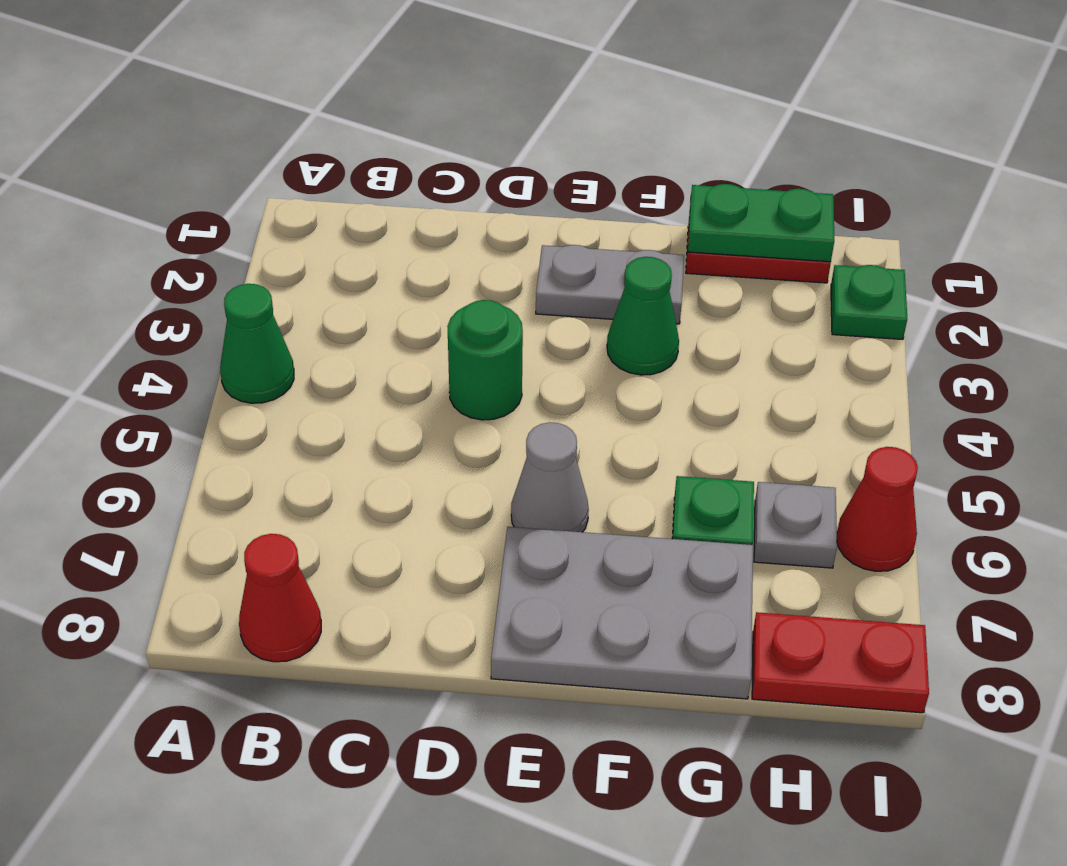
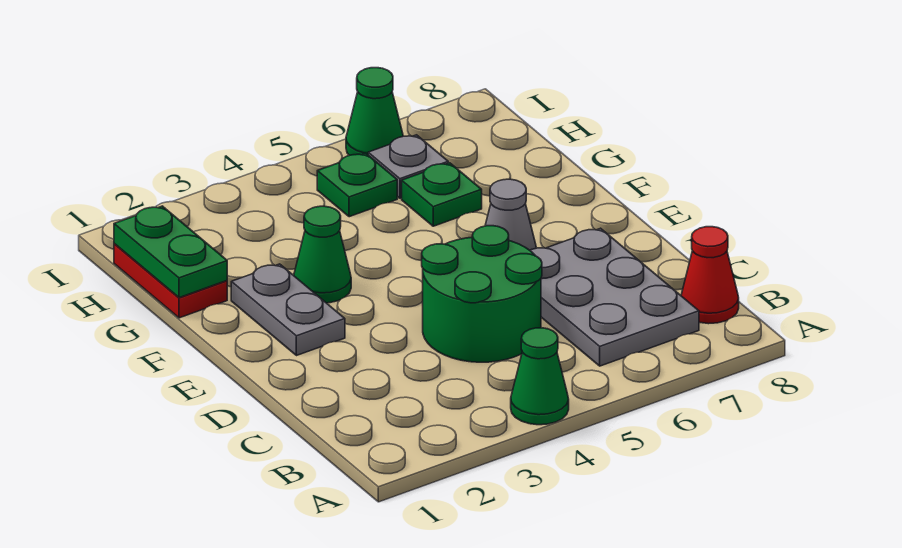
green 1x1 round brick [447,300,523,420] -> green 2x2 round brick [422,226,542,362]
grey 2x3 plate [491,527,753,699] -> grey 2x3 plate moved to [530,228,699,366]
red 1x2 plate [752,612,929,713] -> none
green 1x1 plate [831,265,907,339] -> green 1x1 plate moved to [317,153,397,217]
red 1x1 cone [837,447,918,571] -> green 1x1 cone [346,68,403,155]

